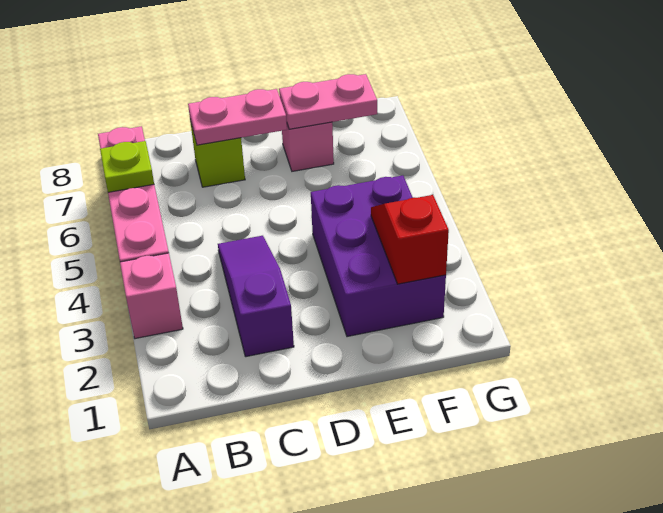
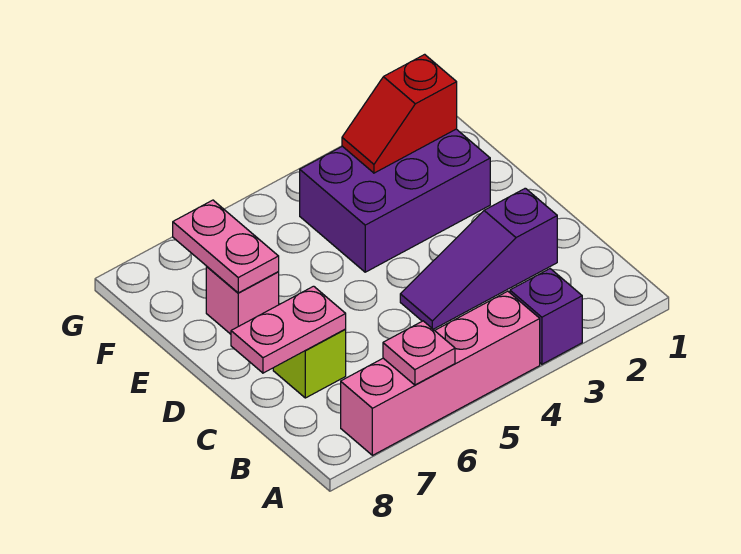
pink 1x1 brick [120,253,183,339] -> purple 1x1 brick [510,269,582,364]
lime 1x1 plate [100,141,154,192] -> pink 1x1 plate [383,321,455,385]
pink 1x2 plate [188,89,287,145] -> pink 1x2 plate turned to [231,286,346,373]

